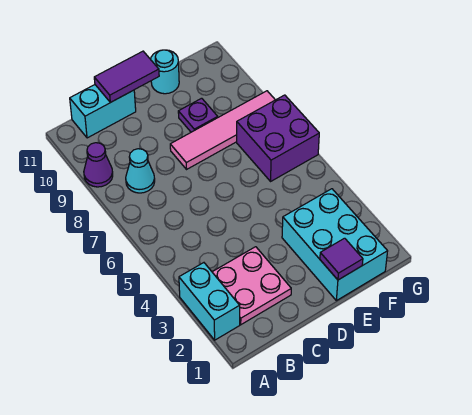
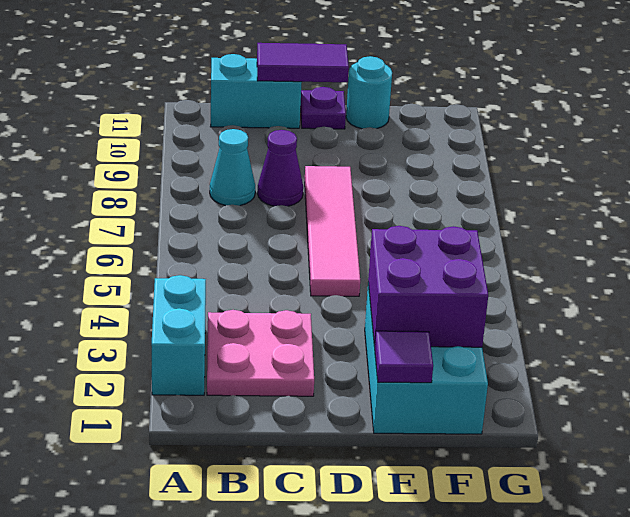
purple 1x1 cone [84,143,113,187] -> purple 1x1 cone moved to [257,130,303,206]
pink 1x4 tile [170,91,275,169] -> pink 1x4 tile turned to [305,166,360,296]
purple 1x1 plate [178,98,218,132] -> purple 1x1 plate moved to [300,87,346,129]
purple 2x2 brick [237,95,319,181] -> purple 2x2 brick moved to [368,226,488,347]

